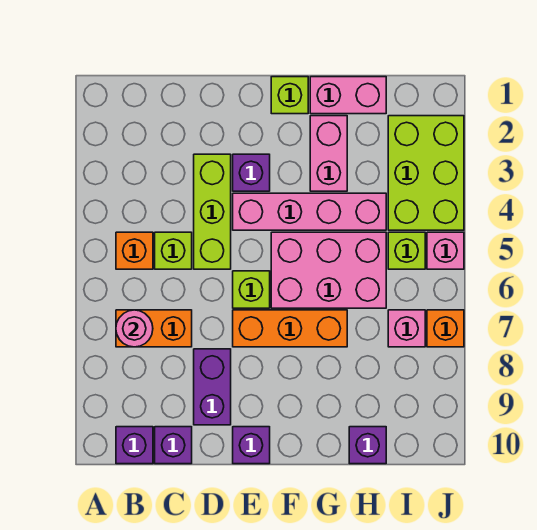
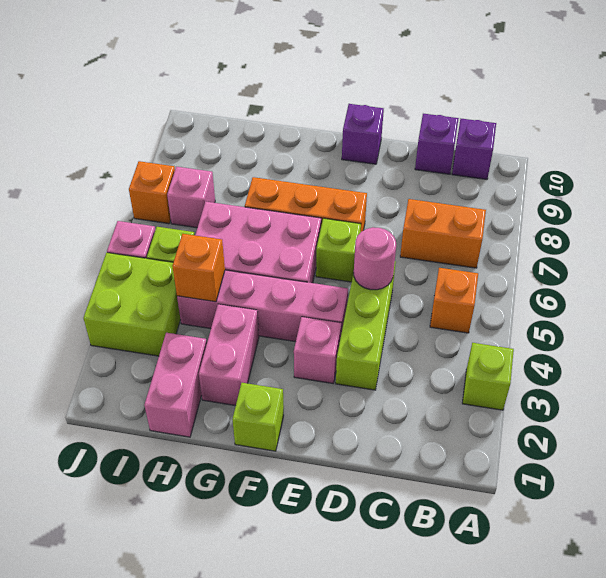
pink 1x1 round brick [116,310,153,347] -> pink 1x1 round brick moved to [354,227,396,290]
lime 1x1 brick [155,232,192,269] -> lime 1x1 brick moved to [462,343,514,410]
purple 1x2 brick [194,349,231,425] -> none
purple 1x1 brick [233,154,270,191] -> pink 1x1 brick [294,317,341,383]
pink 1x2 brick [310,77,386,114] -> pink 1x2 brick turned to [144,333,207,437]
none -> orange 1x1 brick [172,234,225,302]
purple 1x1 brick [349,427,386,464] -> none
lime 2x3 brick [388,116,464,230] -> lime 2x2 brick [83,253,181,356]

